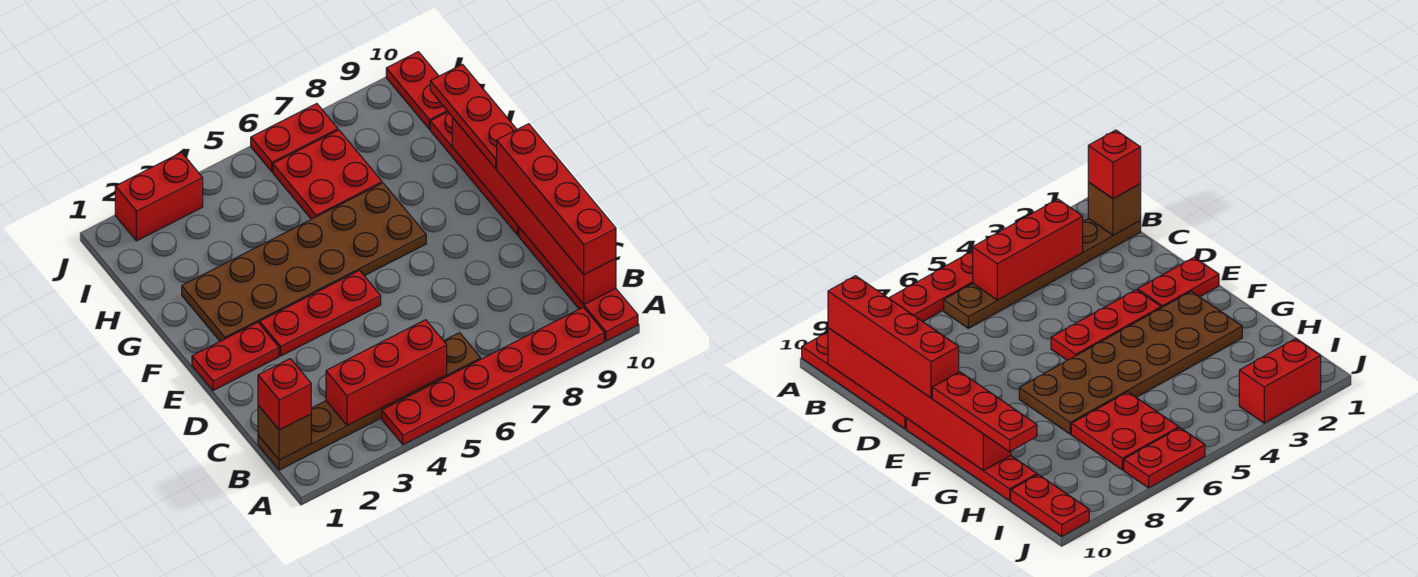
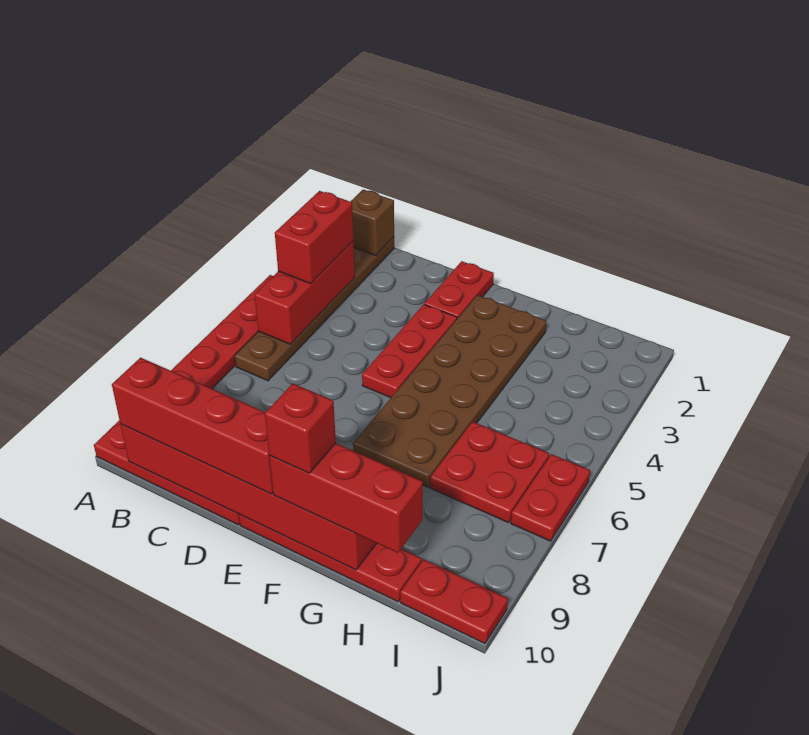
red 1x1 brick [258,359,311,430] -> red 1x1 brick moved to [265,383,336,473]
red 1x3 plate [430,64,517,169] -> red 1x3 brick [269,443,423,553]
red 1x2 brick [115,152,203,241] -> red 1x2 brick moved to [275,191,353,284]

